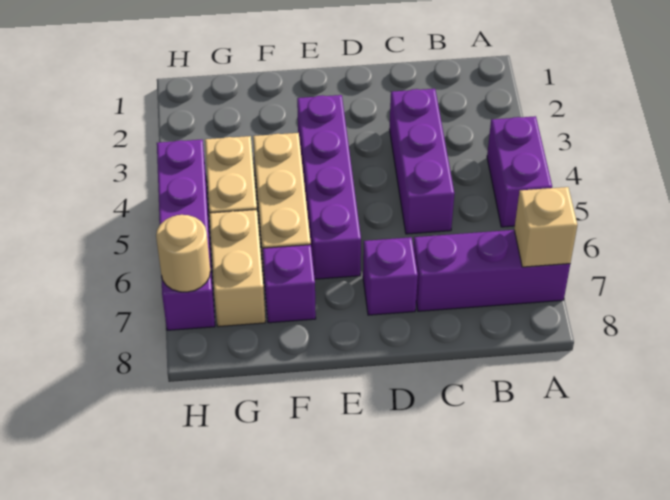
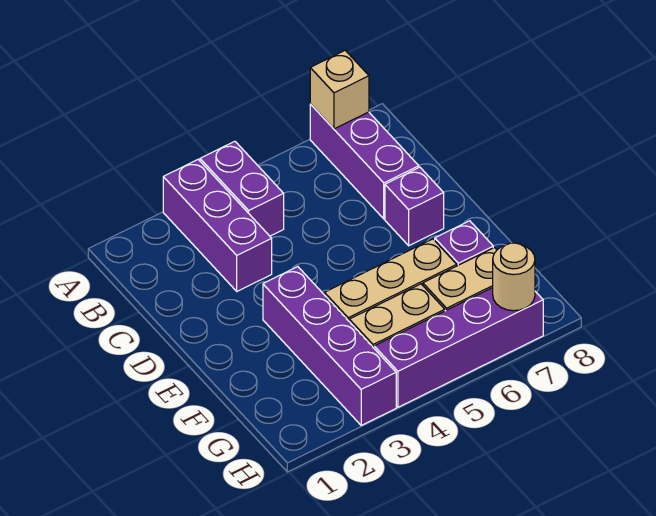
purple 1x2 brick [487,116,552,227] -> purple 1x2 brick turned to [200,141,284,236]
purple 1x3 brick [389,89,454,234] -> purple 1x3 brick turned to [163,160,272,291]
purple 1x4 brick [297,95,361,279] -> purple 1x4 brick turned to [263,267,396,425]

